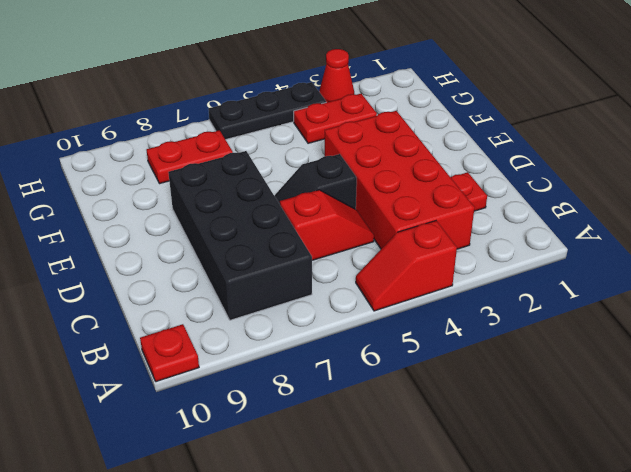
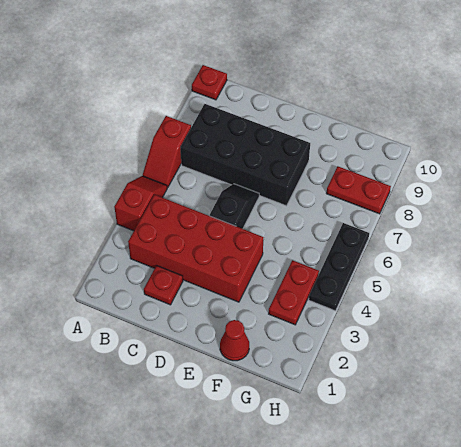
red 1x2 slope [280,190,374,260] -> red 1x2 slope moved to [143,116,191,188]
red 1x2 plate [146,130,233,184] -> red 1x2 plate turned to [326,167,391,214]
red 1x1 cone [319,49,354,102] -> red 1x1 cone moved to [220,320,249,361]

